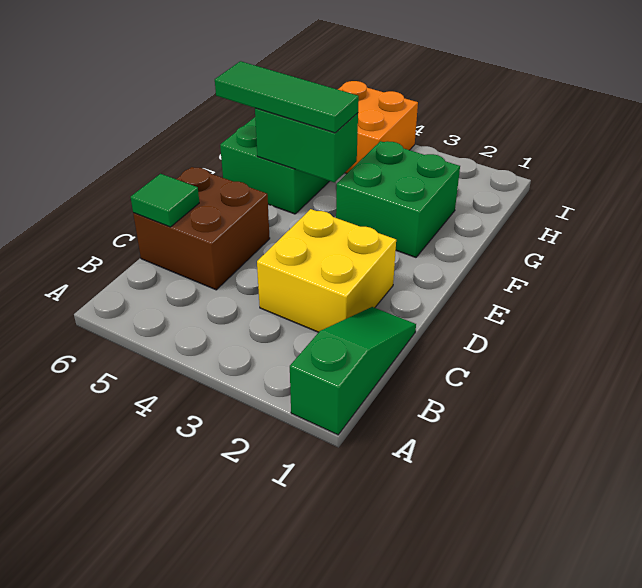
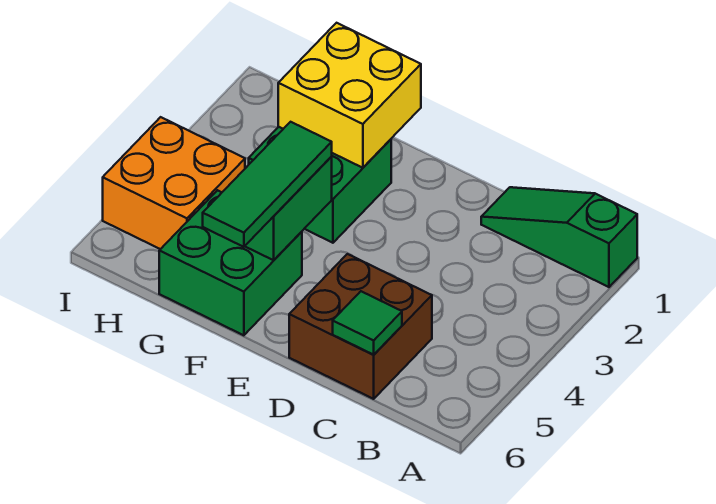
yellow 2x2 brick [257,209,396,332] -> yellow 2x2 brick moved to [278,23,421,168]

